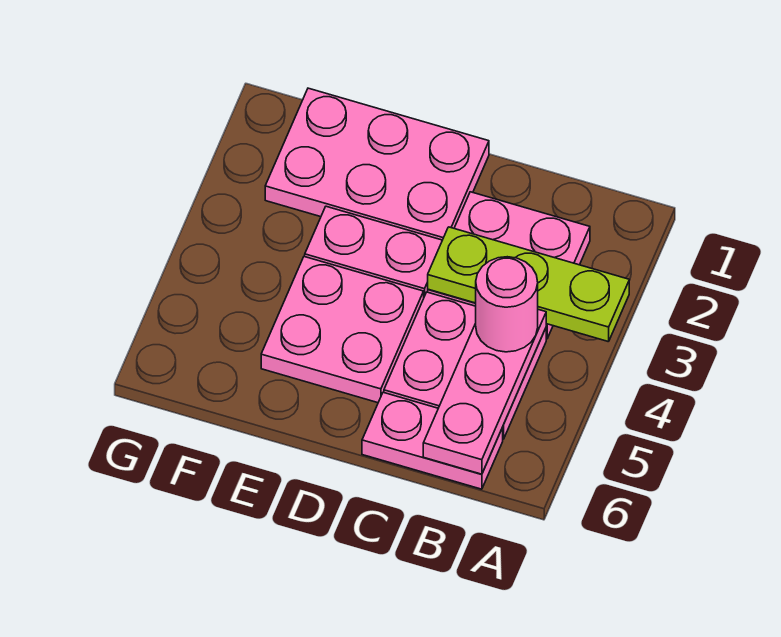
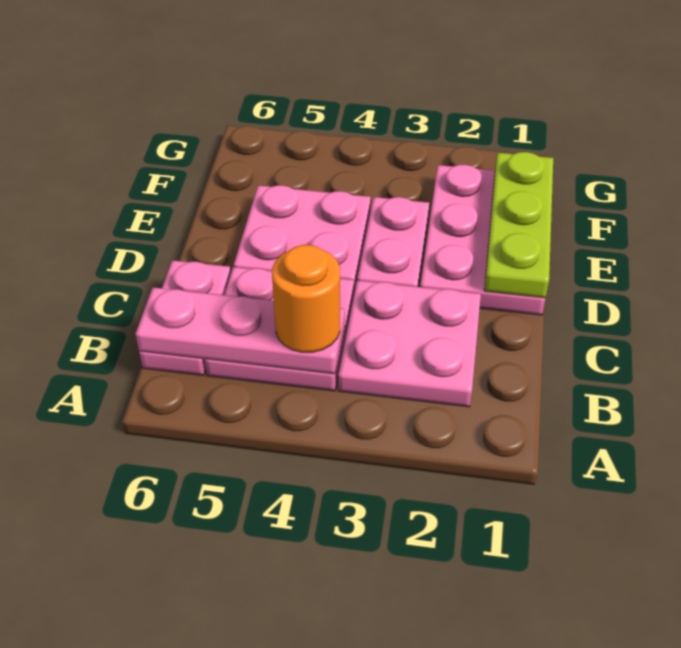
lime 1x3 plate [428,227,629,342] -> lime 1x3 plate moved to [484,152,553,298]
pink 1x1 round brick [476,257,538,352] -> orange 1x1 round brick [272,245,340,352]

